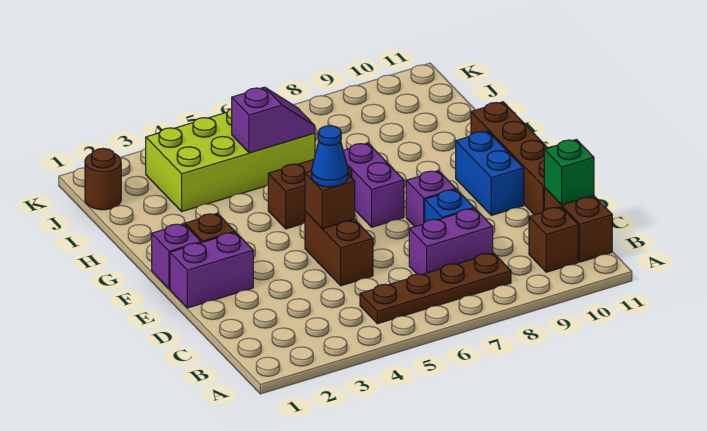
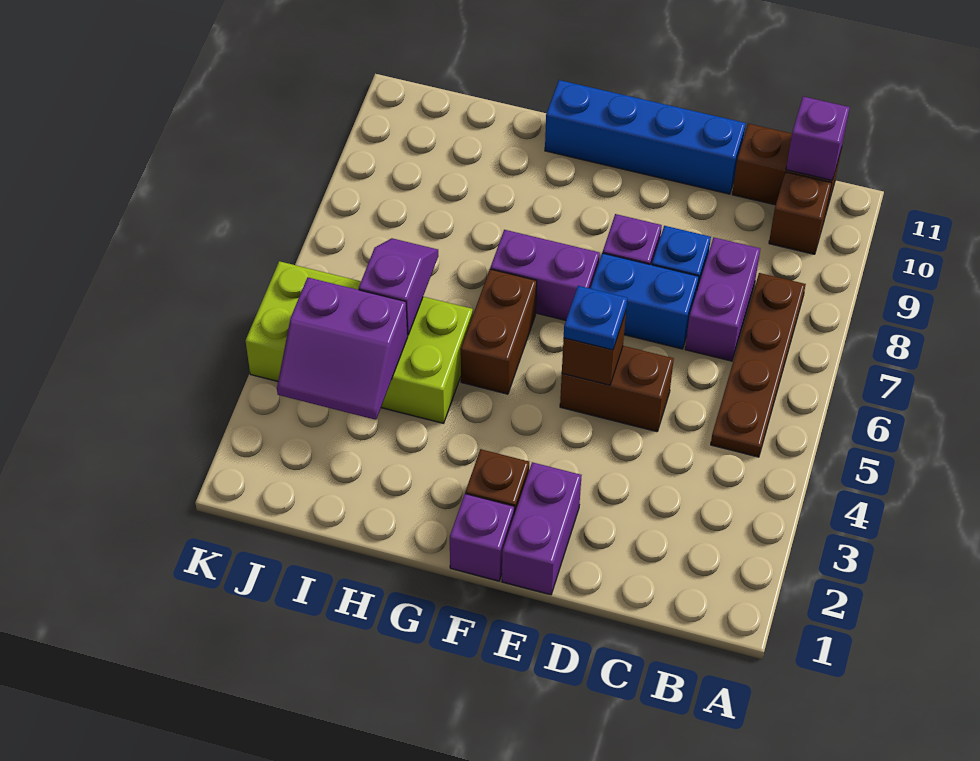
none -> purple 1x1 brick [786,97,850,180]
green 1x1 brick [544,139,594,205] -> none
brown 1x4 brick [471,102,547,215] -> blue 1x4 brick [545,80,746,194]
blue 1x1 cone [312,126,348,187] -> blue 1x1 plate [564,286,627,350]
blue 1x2 brick [456,131,524,215] -> blue 1x2 brick moved to [590,253,699,349]
lime 2x4 brick [146,109,315,211] -> lime 2x4 brick turned to [246,261,473,423]
none -> purple 2x2 slope [277,277,408,420]
brown 1x1 round brick [85,148,121,210] -> none

